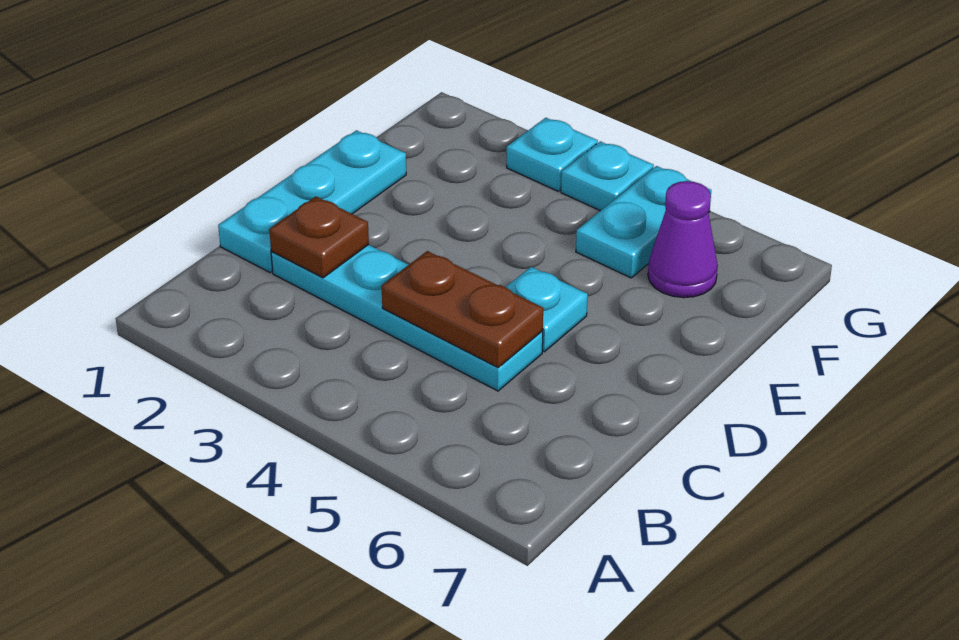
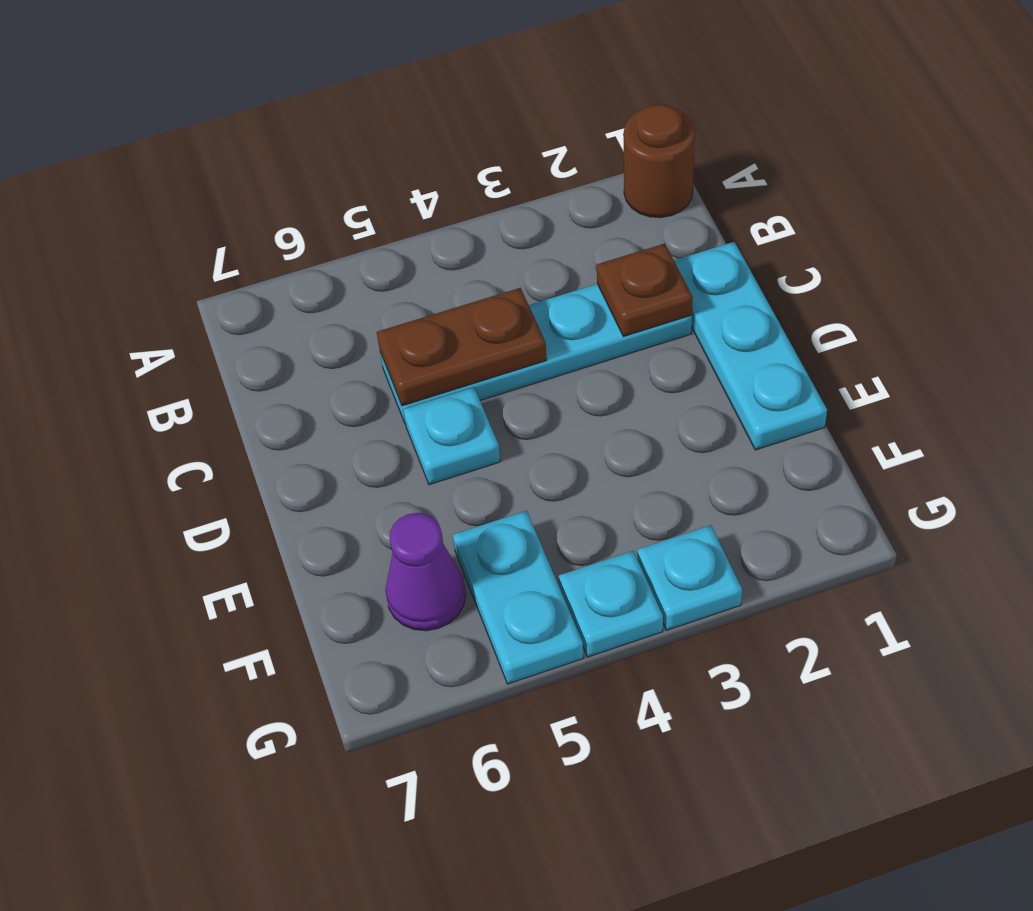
none -> brown 1x1 round brick [624,104,695,218]

